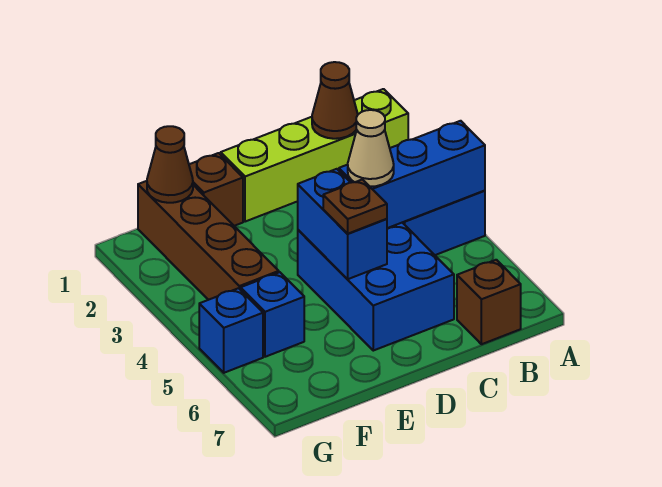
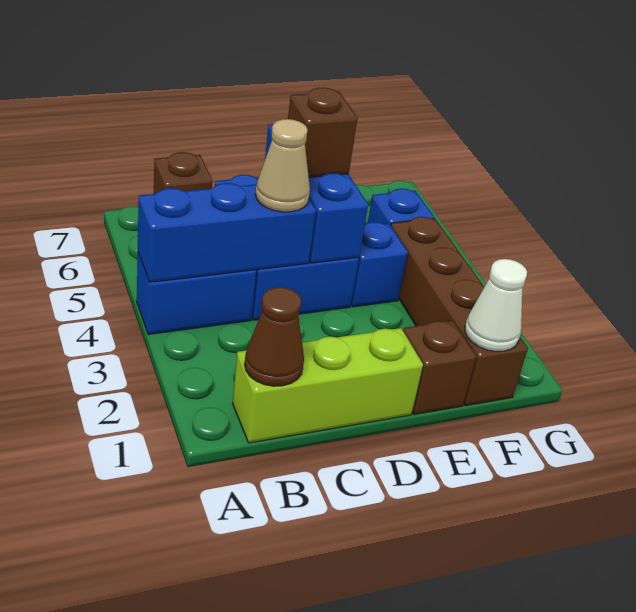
lime 1x4 brick [221,89,408,222] -> lime 1x3 brick [233,328,423,443]
blue 1x2 brick [298,169,387,279] -> blue 1x3 brick [265,124,368,263]
brown 1x1 plate [323,179,387,234] -> brown 1x1 brick [288,88,357,177]
brown 1x1 cone [147,126,193,203] -> white 1x1 cone [465,259,527,351]
blue 1x1 brick [199,288,263,373] -> blue 1x1 brick moved to [351,222,408,307]

